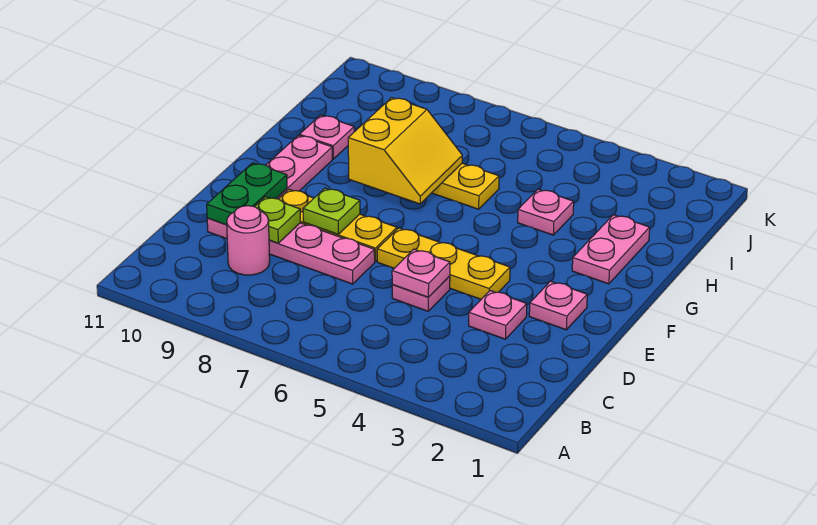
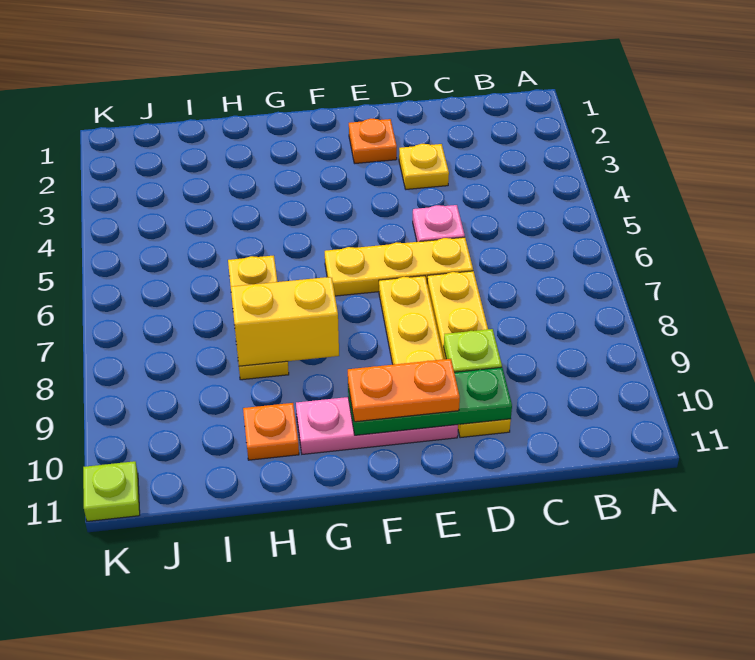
pink 1x1 round brick [227,206,270,275] -> none
pink 1x1 plate [469,291,527,339] -> yellow 1x1 plate [399,144,449,189]
pink 1x1 plate [392,249,450,297] -> none
pink 1x4 plate [207,218,375,284] -> yellow 1x4 plate [427,271,511,438]
green 1x2 plate [207,163,287,225] -> green 1x3 plate [348,367,512,435]
pink 1x1 plate [529,281,587,330] -> orange 1x1 plate [349,119,397,163]
yellow 1x3 plate [377,228,510,299] -> yellow 1x3 plate turned to [325,237,473,296]
lime 1x1 plate [303,188,360,234] -> lime 1x1 plate moved to [83,461,140,521]
none -> orange 1x2 plate [348,359,460,422]
pink 1x2 plate [572,215,650,284] -> none
pink 1x1 plate [518,189,574,235] -> none
pink 1x1 plate [299,115,354,159] -> orange 1x1 plate [243,403,299,460]

